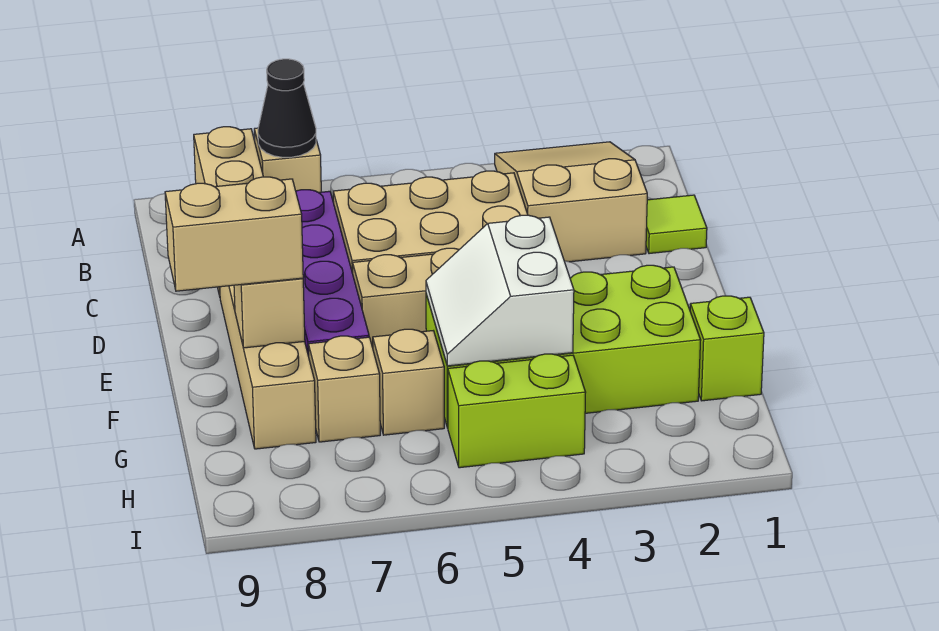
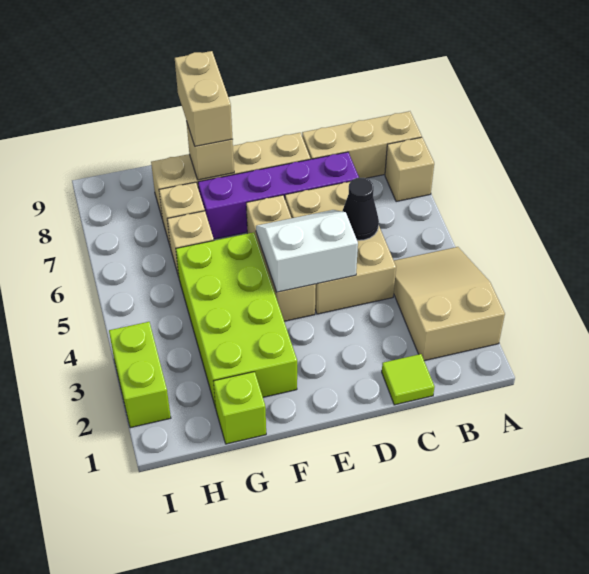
tan 2x3 slope [495,142,647,262] -> tan 2x3 slope turned to [394,247,505,361]
black 1x1 cone [258,59,316,157] -> black 1x1 cone moved to [342,178,379,240]
white 2x2 slope [426,215,574,366] -> white 2x2 slope moved to [256,210,358,292]
lime 1x2 brick [448,354,586,468] -> lime 1x2 brick moved to [109,322,171,428]

